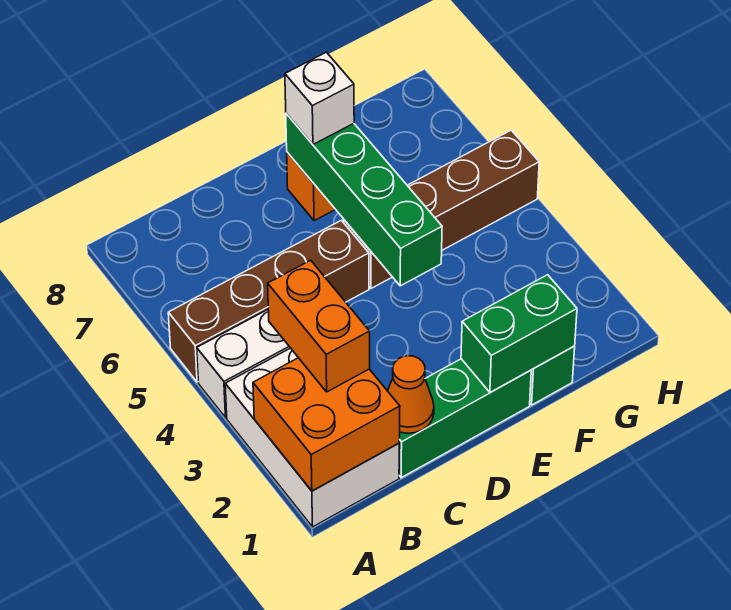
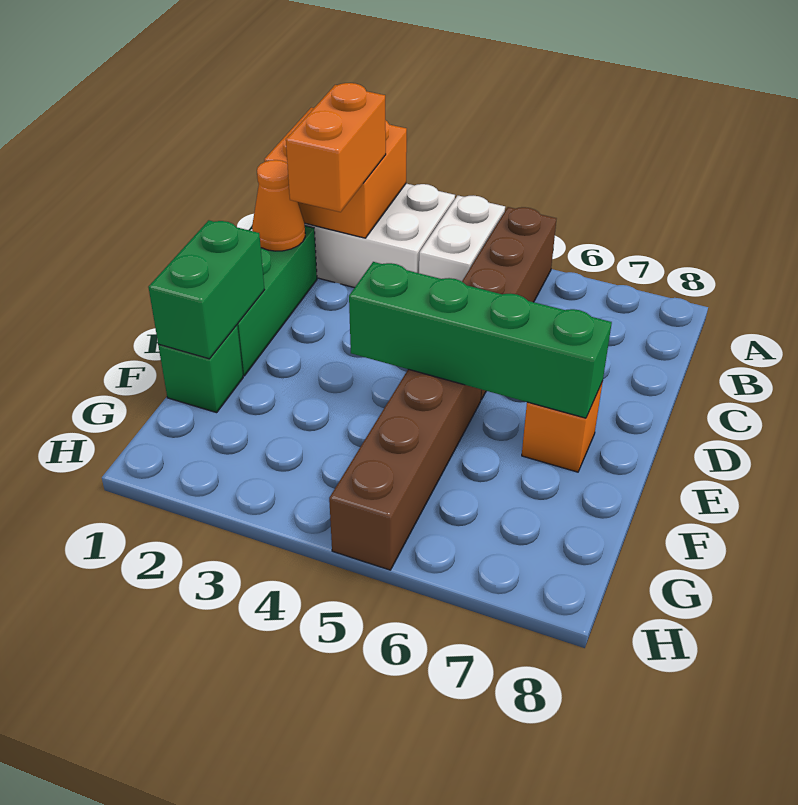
orange 1x2 brick [268,260,370,392] -> orange 1x2 brick turned to [286,83,386,212]
white 1x1 brick [285,52,354,144] -> none

